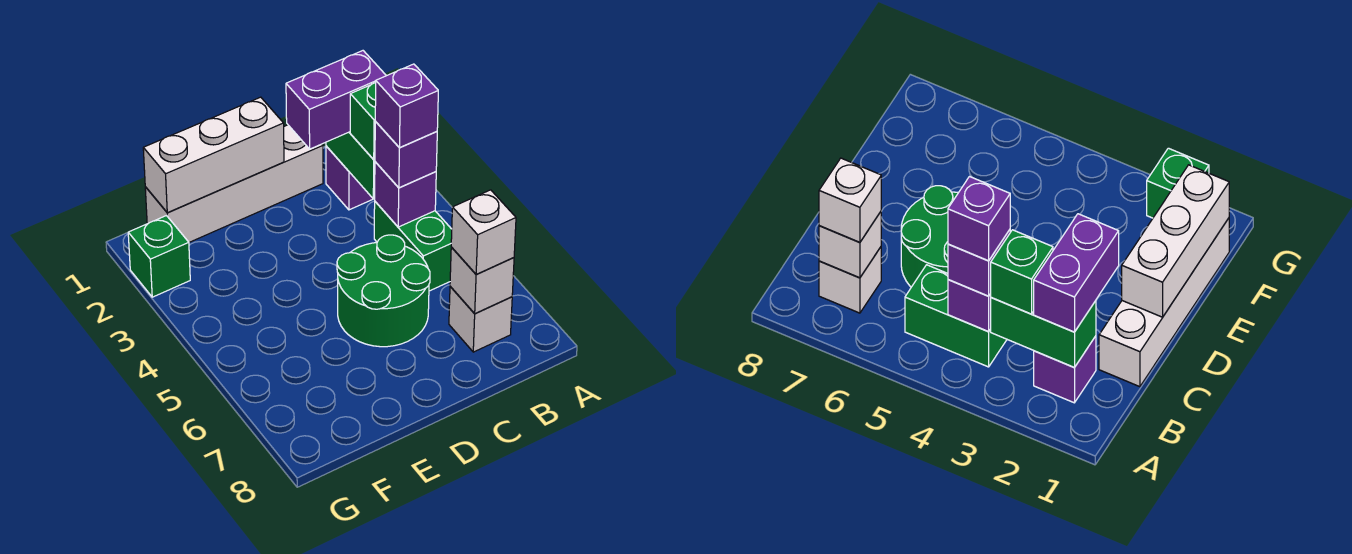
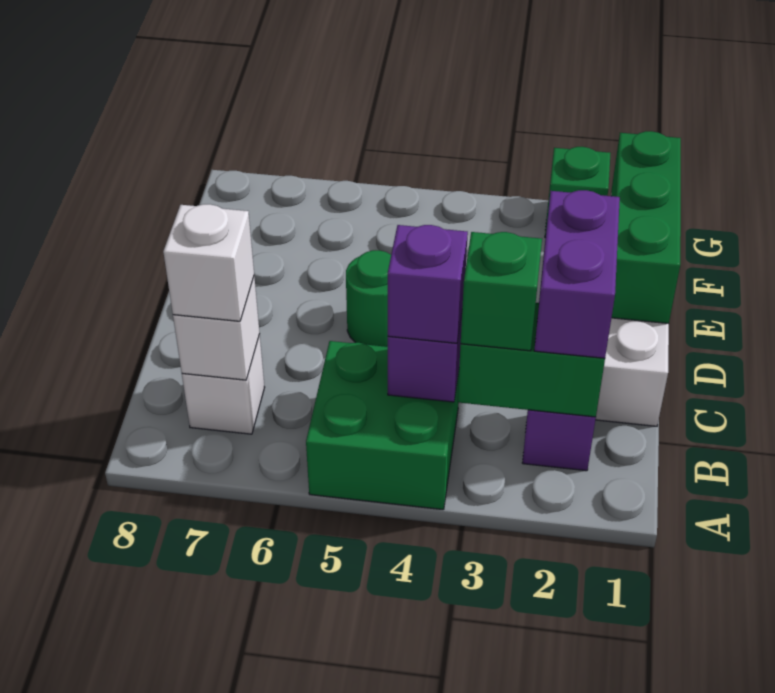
green 1x2 brick [374,202,452,291] -> green 2x2 brick [306,341,459,510]
purple 1x1 brick [375,64,438,148] -> none
green 2x2 round brick [337,235,430,347] -> green 1x1 round brick [346,250,391,347]
white 1x3 brick [143,97,284,213] -> green 1x3 brick [611,131,681,324]

